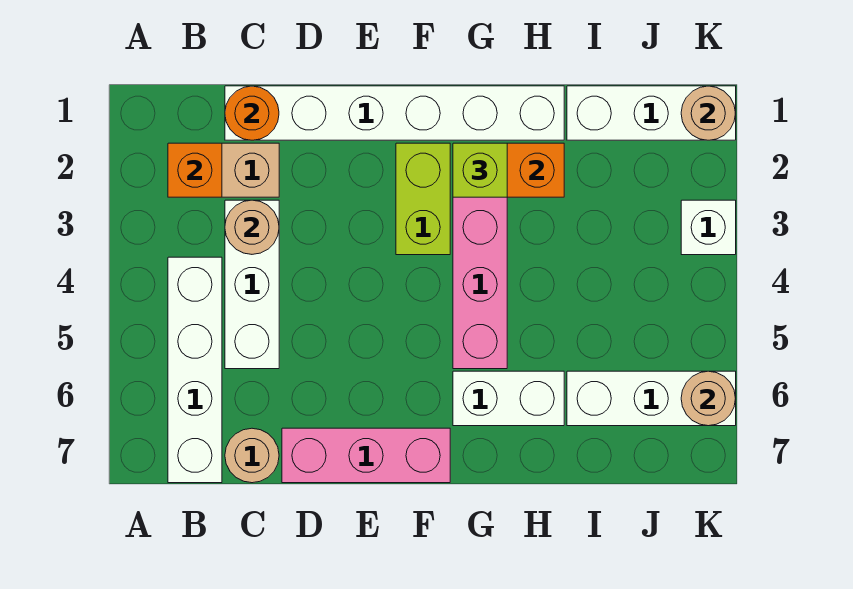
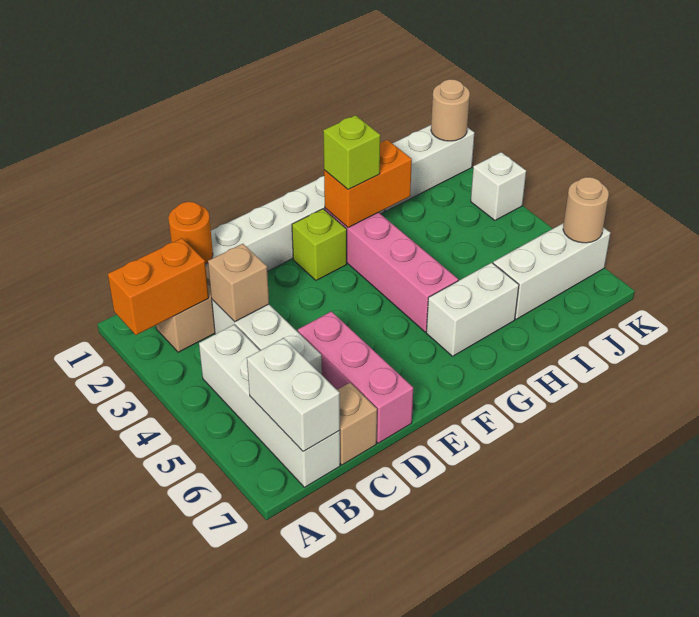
orange 1x1 brick [168,143,222,197] -> orange 1x2 brick [108,238,209,335]
none -> white 1x2 brick [247,338,340,451]
tan 1x1 round brick [225,200,279,254] -> tan 1x1 brick [208,244,269,322]
tan 1x1 round brick [225,428,279,483] -> tan 1x1 brick [338,383,377,465]
pink 1x3 brick [282,428,450,483] -> pink 1x3 brick turned to [298,311,413,443]
lime 1x2 brick [396,143,450,255] -> lime 1x1 brick [292,209,347,280]

